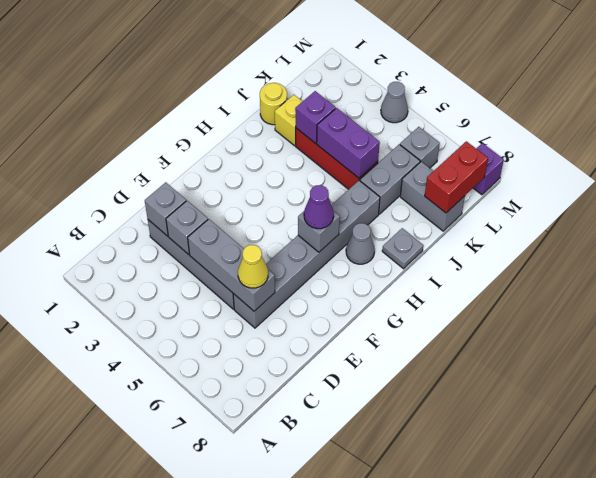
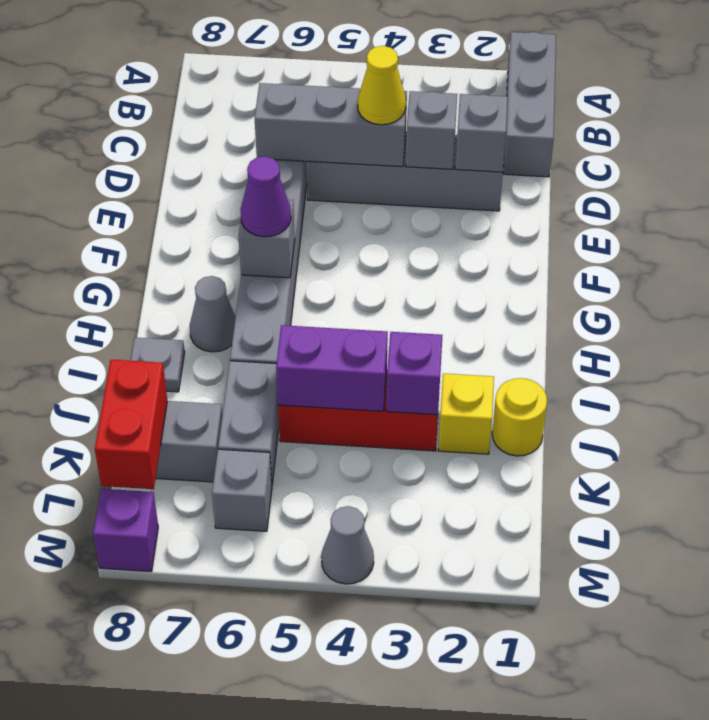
none -> grey 1x3 brick [503,32,556,177]
yellow 1x1 cone [238,245,268,288] -> yellow 1x1 cone moved to [358,46,406,125]

